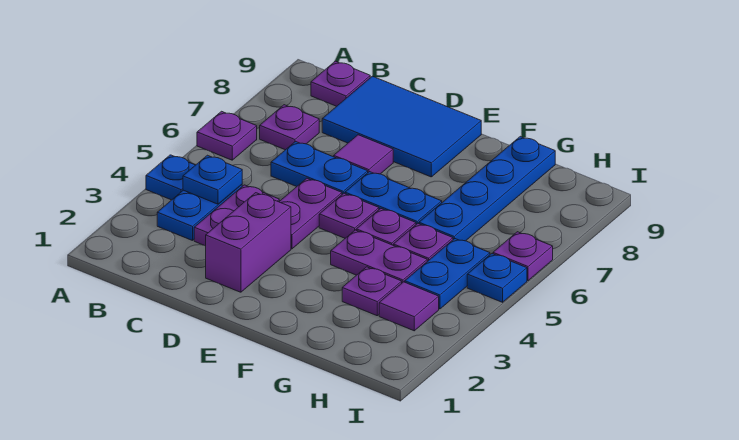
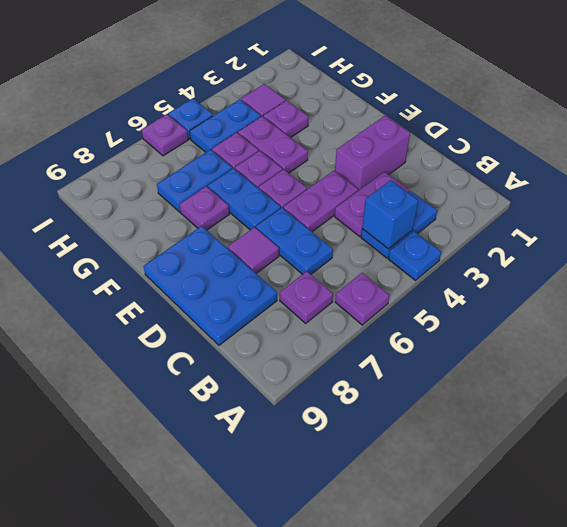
blue 1x1 plate [183,155,242,204] -> blue 1x1 brick [362,180,418,249]
purple 1x1 plate [311,61,370,106] -> purple 1x1 plate moved to [179,186,229,230]
blue 2x3 tile [322,76,481,177] -> blue 2x3 plate [143,226,277,345]
blue 1x4 plate [419,136,555,241] -> blue 1x2 plate [157,149,232,212]

